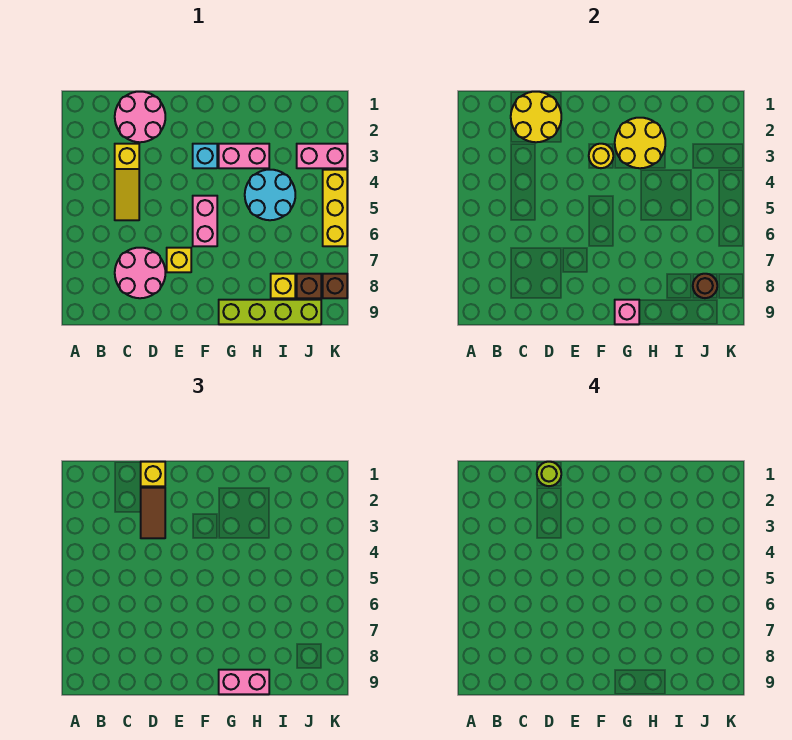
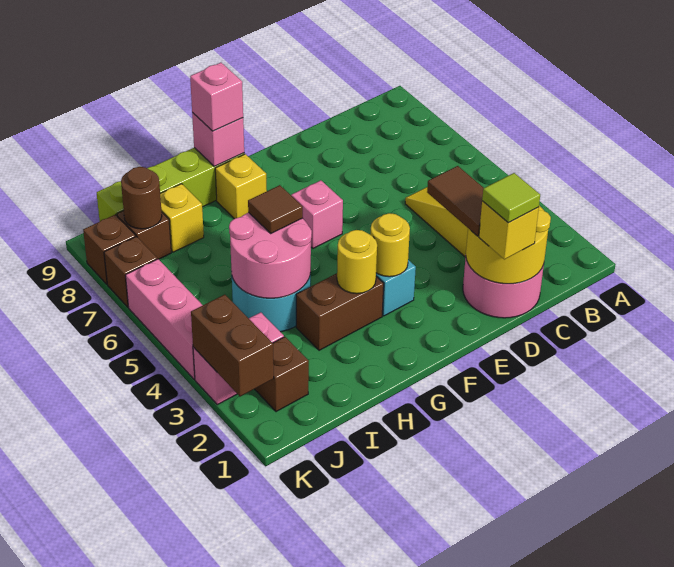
pink 2x2 round brick [115,248,165,298] -> pink 2x2 round brick moved to [229,212,312,298]
lime 1x1 round brick [537,462,561,486] -> lime 1x1 tile [482,173,540,223]
yellow 1x1 brick [167,248,191,272] -> yellow 1x1 brick moved to [215,154,267,219]
pink 1x2 brick [193,196,217,246] -> pink 1x1 brick [291,180,343,248]
yellow 2x2 round brick [615,118,665,168] -> yellow 1x1 round brick [337,230,377,294]
pink 1x2 brick [219,144,269,168] -> brown 1x2 brick [296,273,384,350]
pink 1x2 brick [219,670,269,694] -> pink 1x1 brick [190,63,243,131]
none -> brown 1x1 tile [248,185,303,233]
none -> brown 1x1 brick [255,337,309,412]
none -> brown 1x2 brick [191,295,274,396]
yellow 1x3 brick [323,170,347,246] -> pink 1x3 brick [126,259,203,379]
none -> brown 1x1 brick [104,237,157,307]

